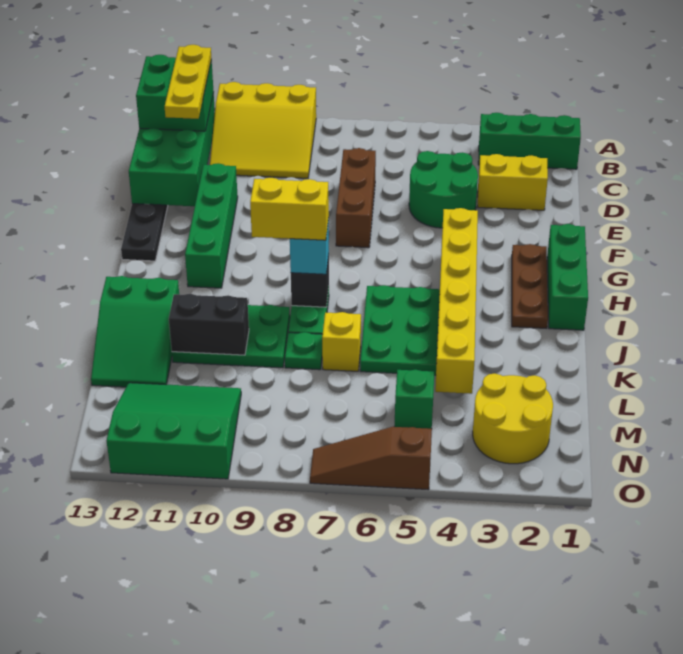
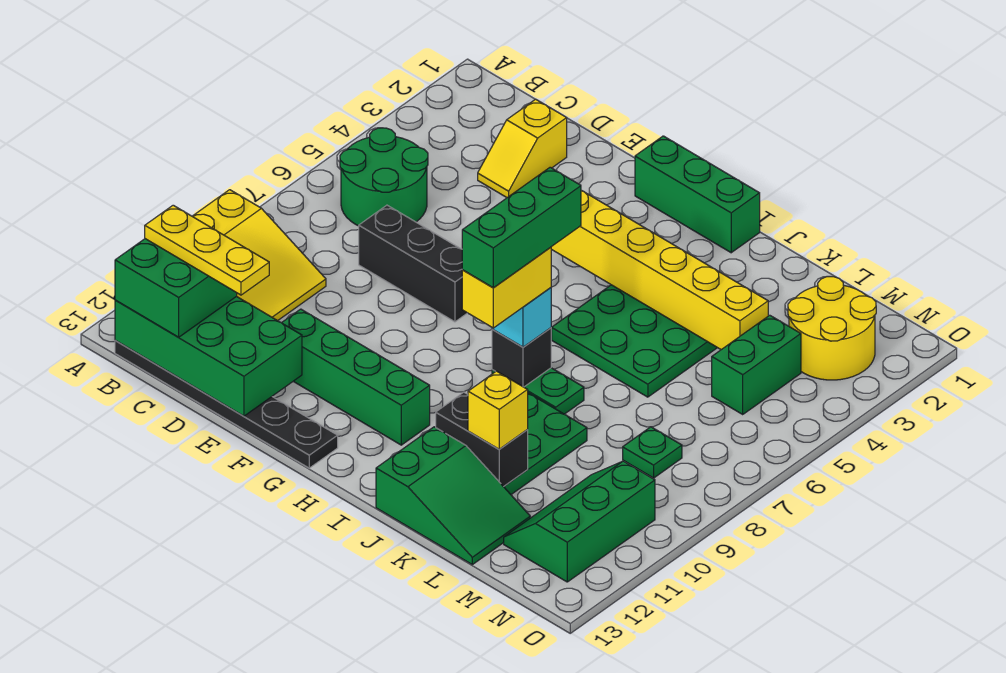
green 1x3 brick [478,113,581,169] -> green 1x3 brick moved to [462,167,581,288]
yellow 1x2 brick [478,154,548,210] -> yellow 1x2 slope [478,99,567,198]
green 2x2 round brick [409,151,478,228] -> green 2x2 round brick moved to [340,128,428,226]
brown 1x3 brick [336,148,376,248] -> black 1x3 brick [359,205,467,322]
brown 1x3 plate [512,244,548,328] -> none
yellow 1x1 brick [322,312,361,371] -> yellow 1x1 brick moved to [468,371,528,449]
green 1x1 plate [285,332,323,370] -> green 1x1 plate moved to [623,427,682,478]
black 1x2 brick [169,294,249,355] -> black 1x2 brick turned to [436,392,528,487]
green 1x1 brick [394,370,434,429] -> green 1x2 brick [712,315,801,414]
green 3x3 slope [107,383,241,479] -> green 2x3 slope [504,461,655,582]
brown 1x3 slope [310,427,432,490] -> none

